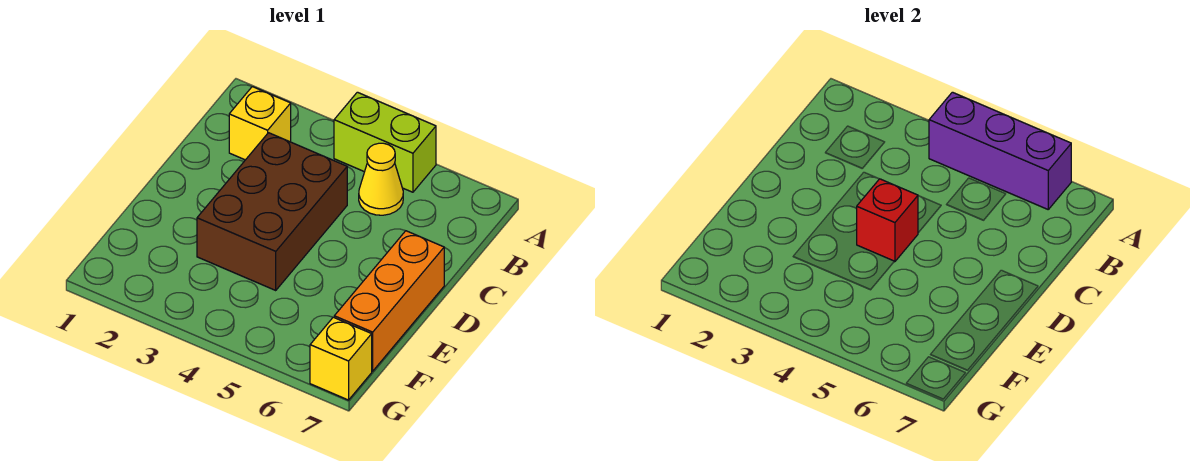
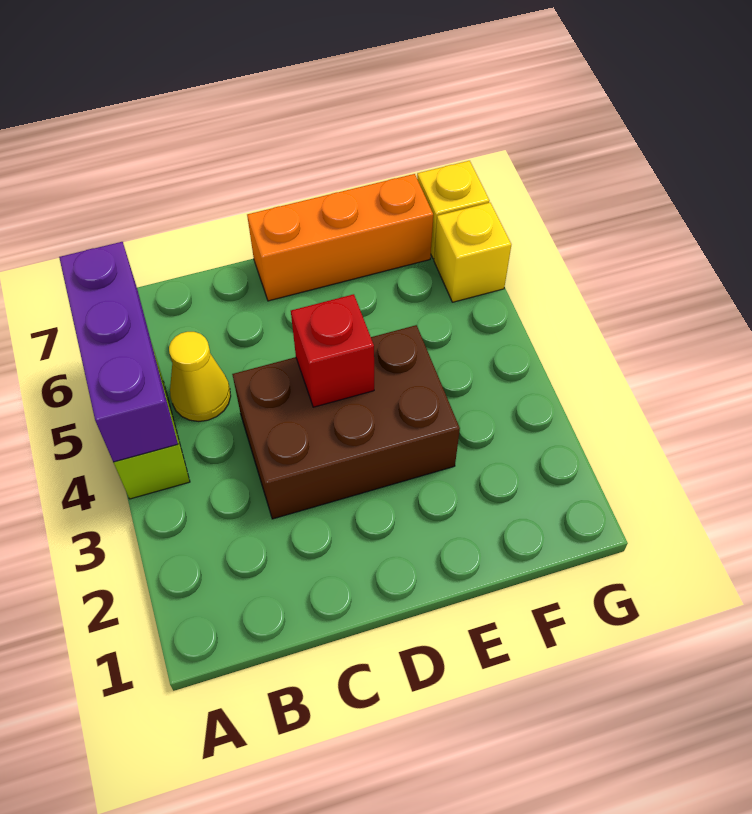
yellow 1x1 brick [229,87,291,160] -> yellow 1x1 brick moved to [434,203,511,302]

